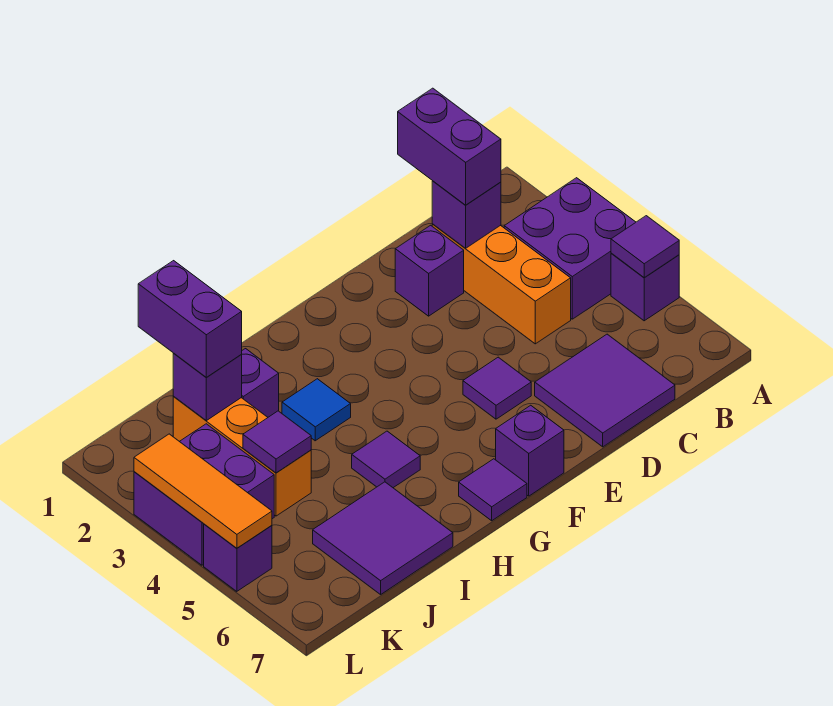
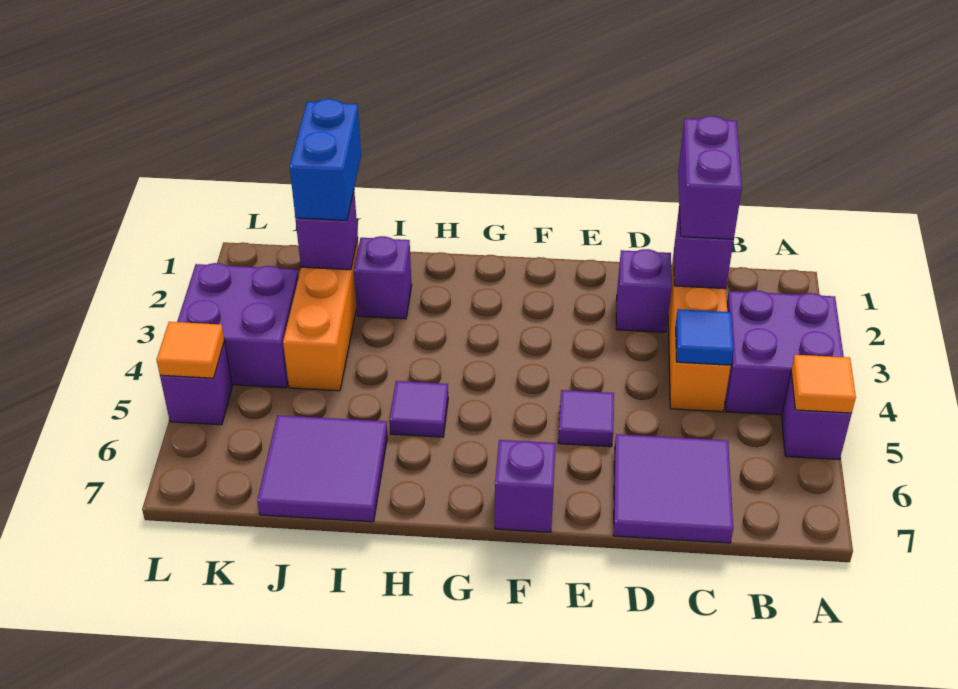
purple 1x1 tile [611,216,679,278] -> orange 1x1 tile [791,355,856,413]
purple 1x1 tile [459,459,527,521] -> none
blue 1x1 tile [282,379,351,441] -> blue 1x1 tile moved to [676,309,734,365]
purple 1x2 brick [138,261,242,377] -> blue 1x2 brick [290,99,361,220]
purple 1x1 tile [243,411,311,473] -> none
orange 1x3 tile [134,434,272,548] -> orange 1x1 tile [157,322,224,378]

